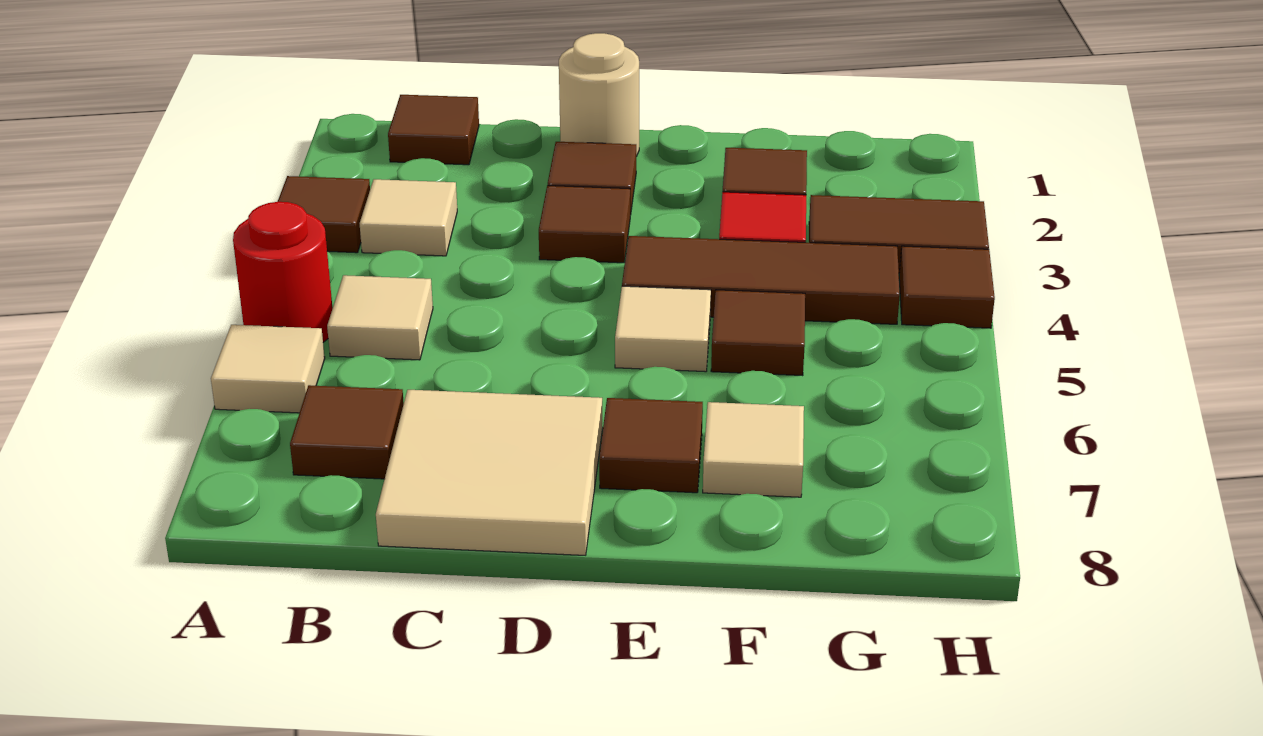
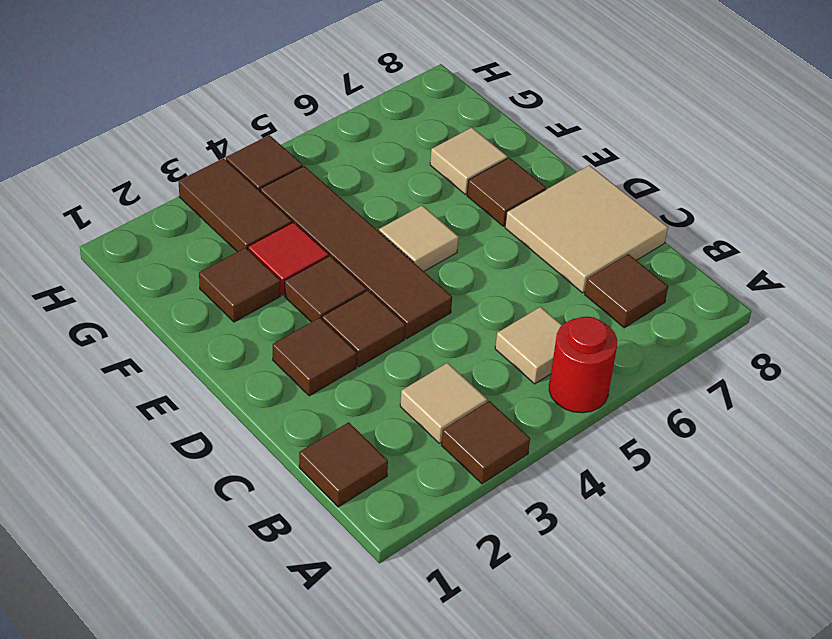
tan 1x1 tile [211,325,325,413] -> none
tan 1x1 round brick [559,33,639,156] -> none
brown 1x3 tile [622,236,900,324] -> brown 1x4 tile [260,166,452,339]
brown 1x1 tile [711,290,805,376] -> brown 1x1 tile moved to [285,256,366,322]

